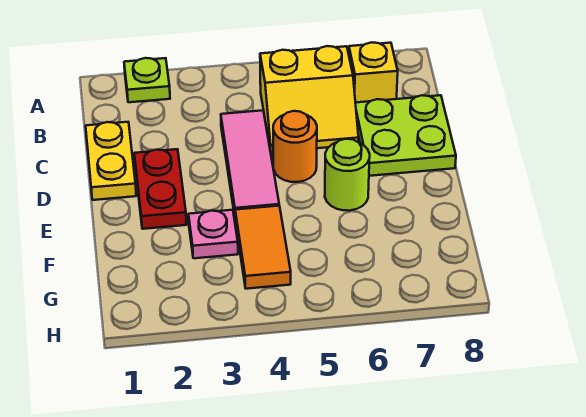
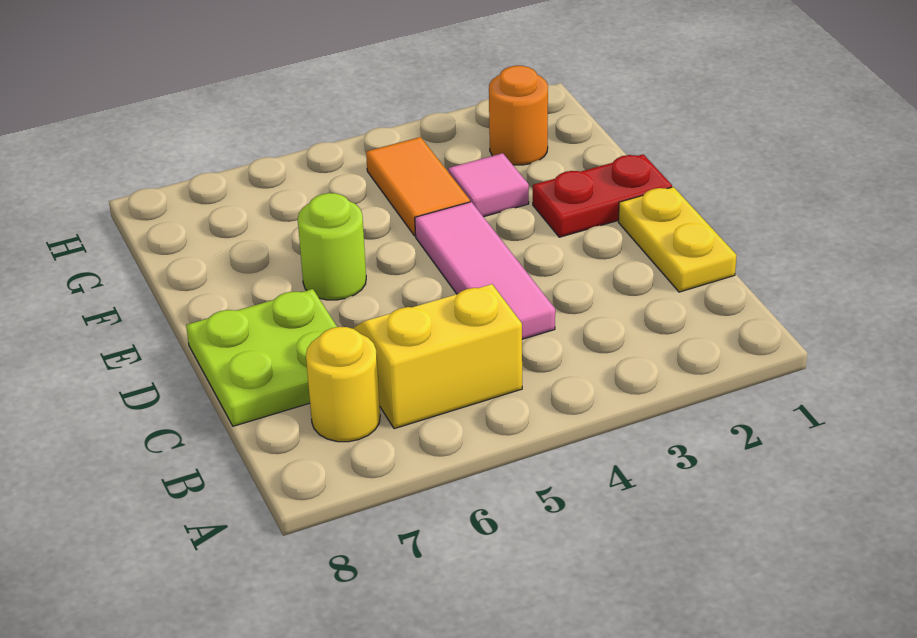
lime 1x1 plate [124,58,170,102] -> none
yellow 1x1 brick [349,42,398,103] -> yellow 1x1 round brick [306,327,380,442]
red 1x2 plate [134,149,187,229] -> red 1x2 plate turned to [533,154,672,237]
orange 1x1 round brick [273,111,317,182] -> orange 1x1 round brick moved to [489,66,548,165]
pink 1x1 plate [189,210,238,258] -> pink 1x1 tile [448,153,529,217]

